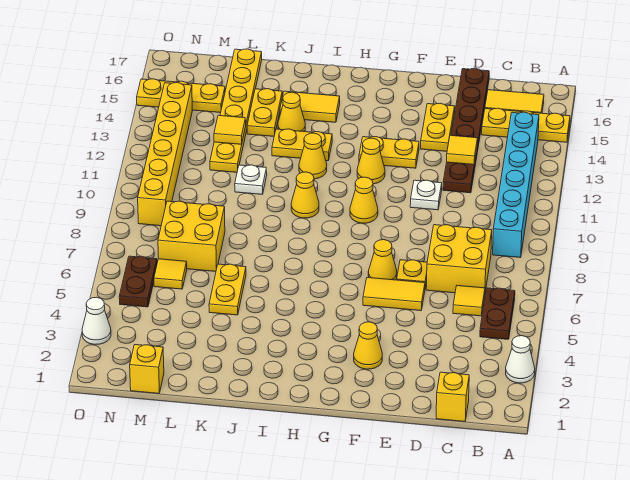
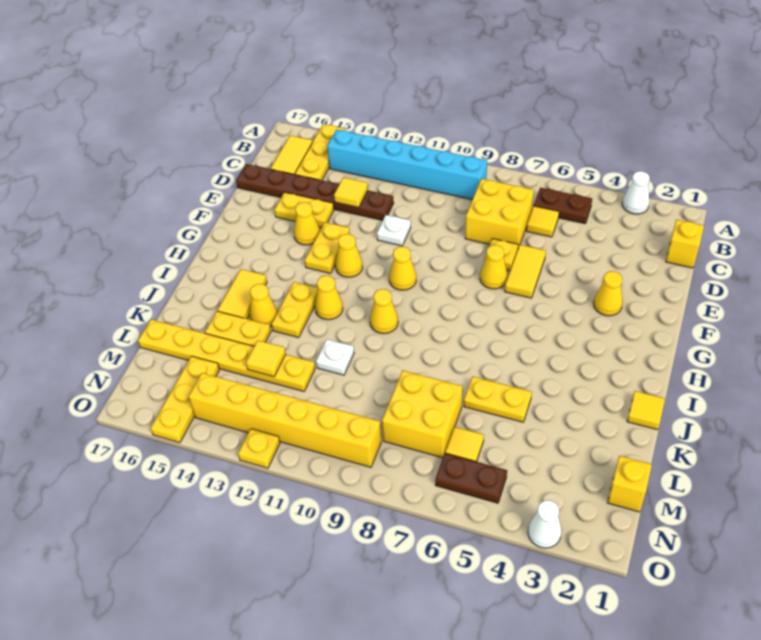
none -> yellow 1x1 cone [294,202,320,245]
none -> yellow 1x1 tile [627,391,665,430]
none -> yellow 1x1 plate [238,429,280,468]

